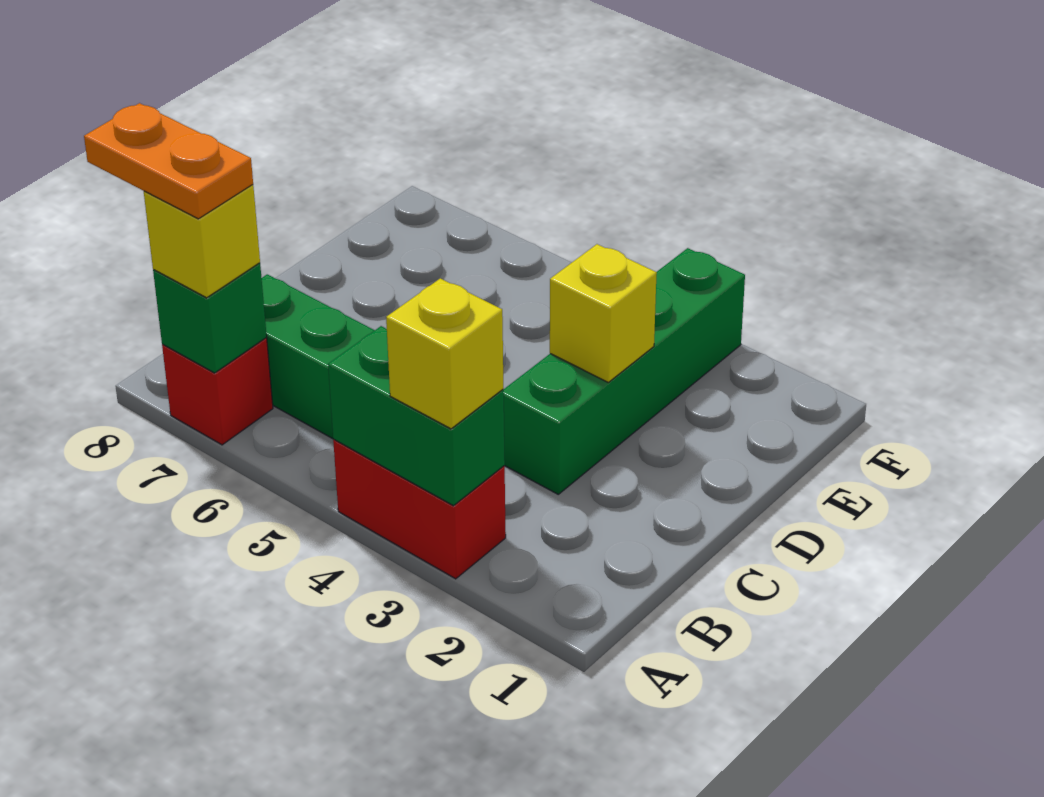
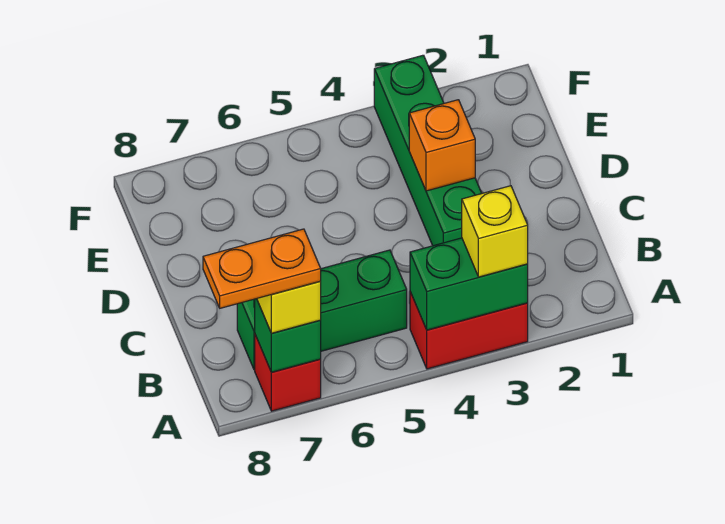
yellow 1x1 brick [550,244,657,382] -> orange 1x1 brick [409,100,475,191]

